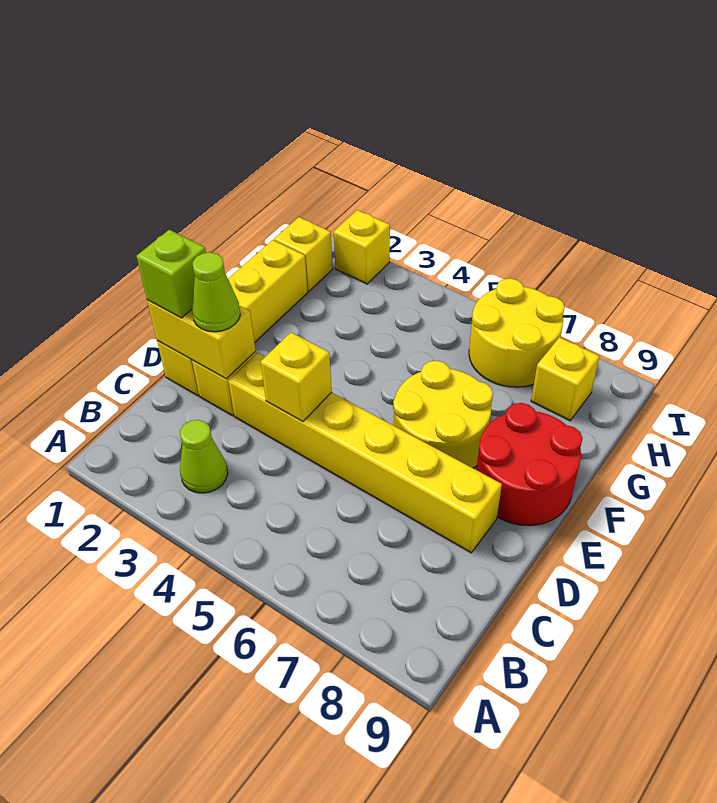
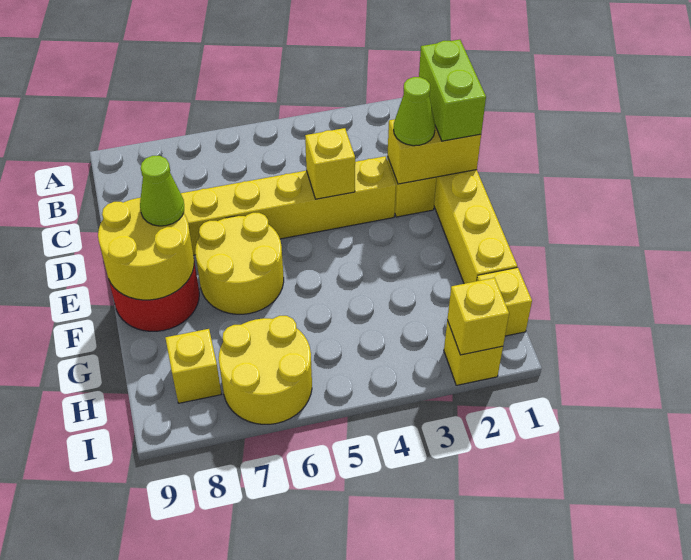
lime 1x1 cone [180,420,228,493] -> lime 1x1 cone moved to [140,156,184,226]
lime 1x1 brick [137,230,206,318] -> lime 1x2 brick [419,40,486,141]
none -> yellow 2x2 round brick [98,198,194,300]
none -> yellow 1x1 brick [447,278,509,355]

